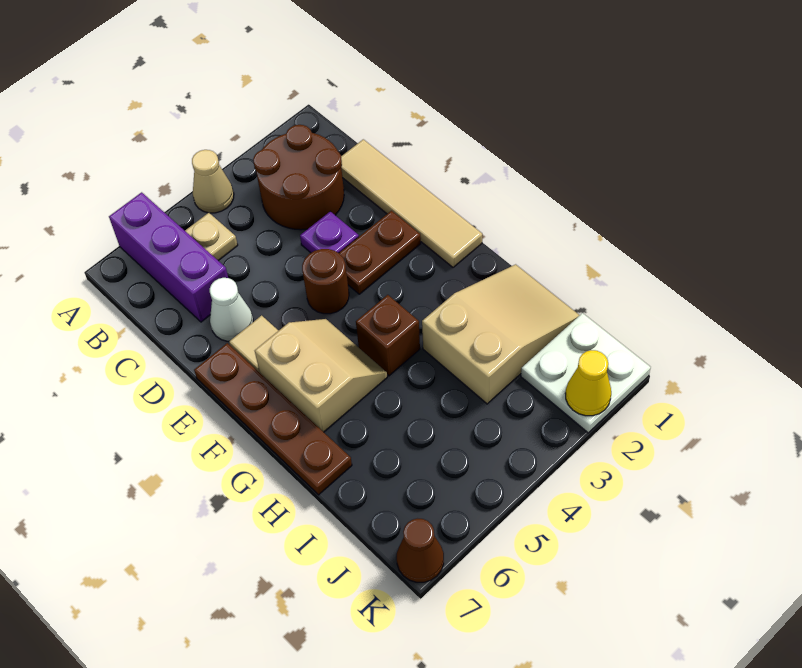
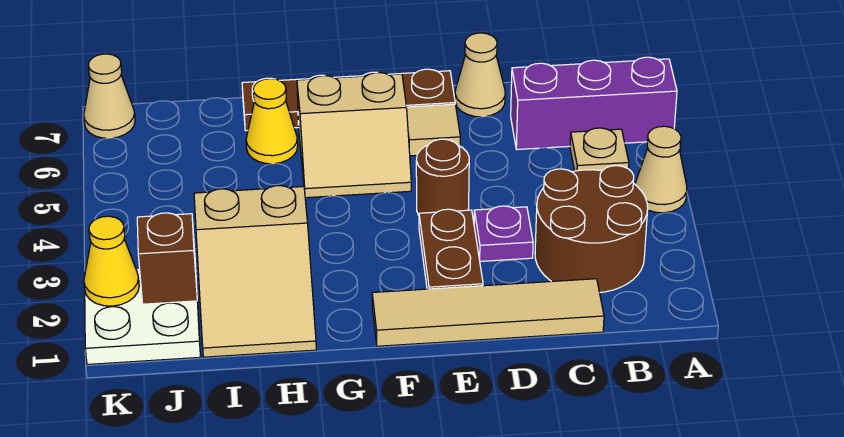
white 1x1 cone [210,278,253,341] -> none
none -> tan 1x1 cone [455,33,505,117]
brown 1x1 brick [356,295,420,376] -> brown 1x1 brick moved to [137,213,197,304]
none -> yellow 1x1 cone [246,79,298,164]
brown 1x1 cone [397,519,444,582] -> tan 1x1 cone [84,54,135,138]

